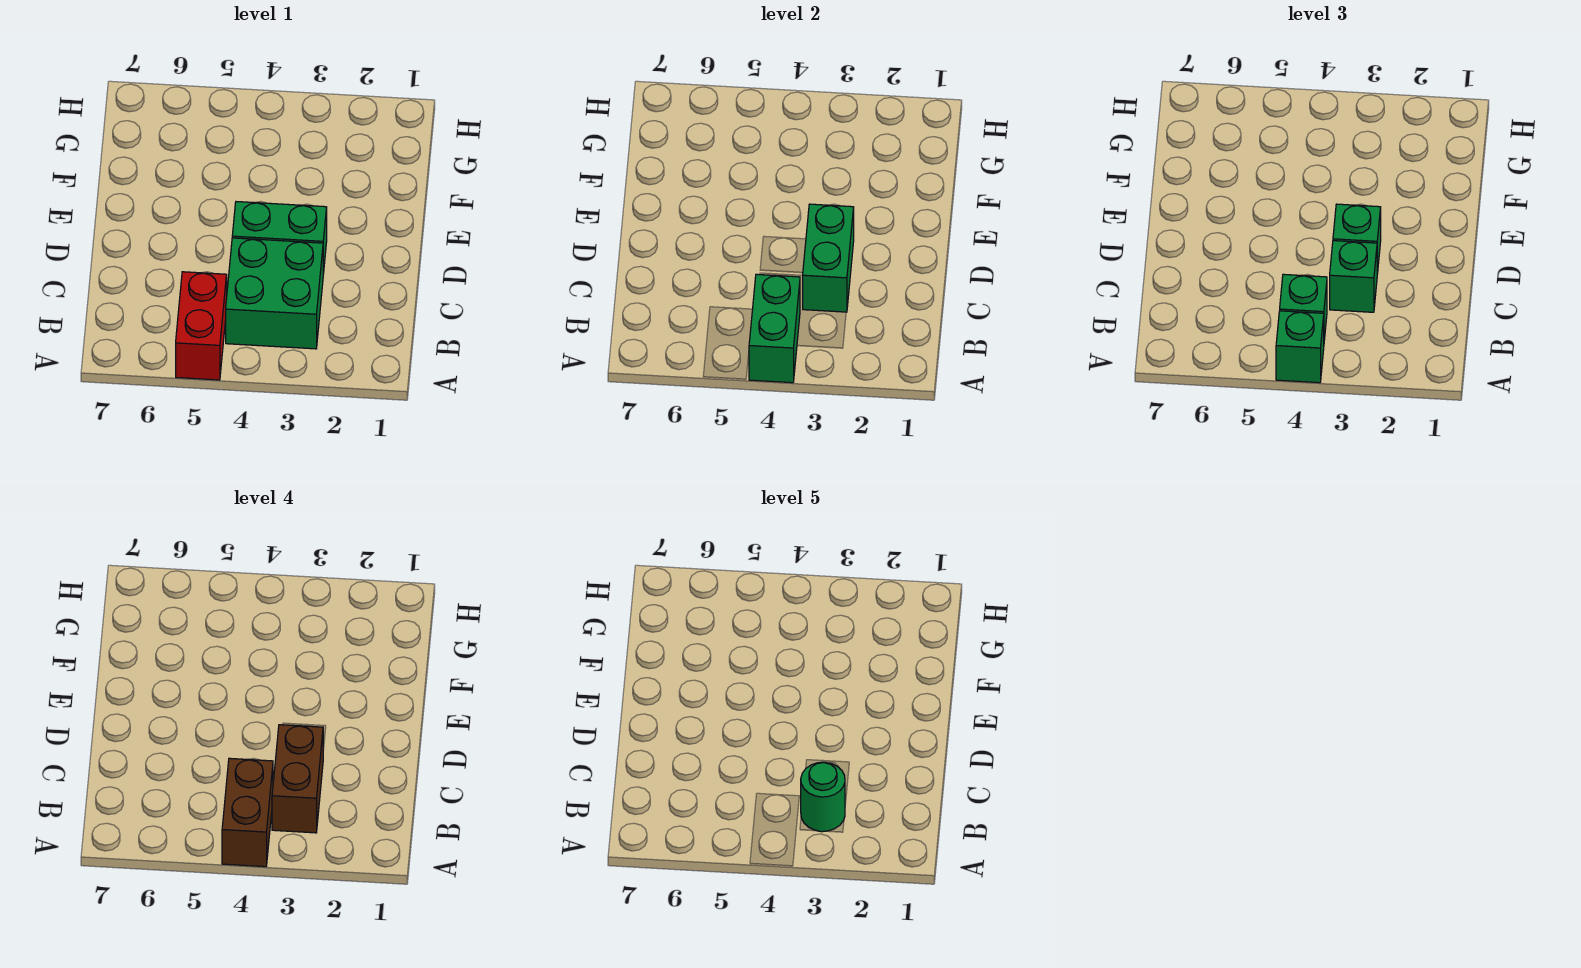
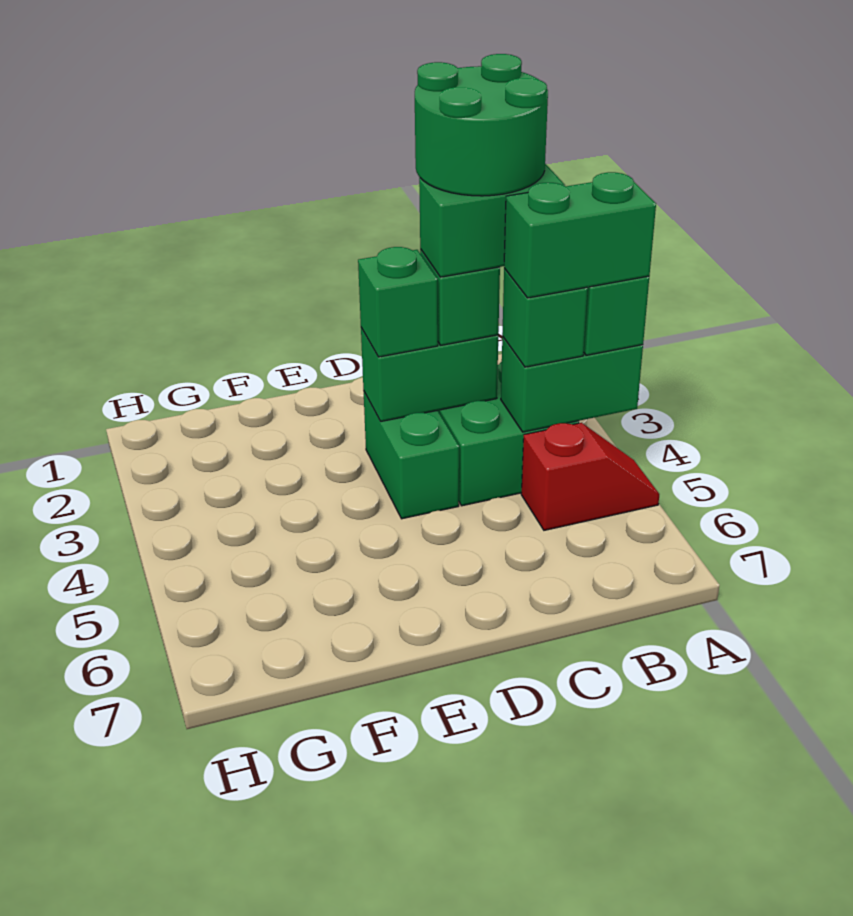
brown 1x2 brick [222,758,273,867] -> green 1x2 brick [504,172,656,298]
red 1x2 brick [176,272,227,380] -> red 1x2 slope [521,423,659,530]
brown 1x2 brick [272,725,323,833] -> green 1x2 brick [419,164,565,277]
green 1x1 round brick [801,762,845,832] -> green 2x2 round brick [415,54,548,196]

